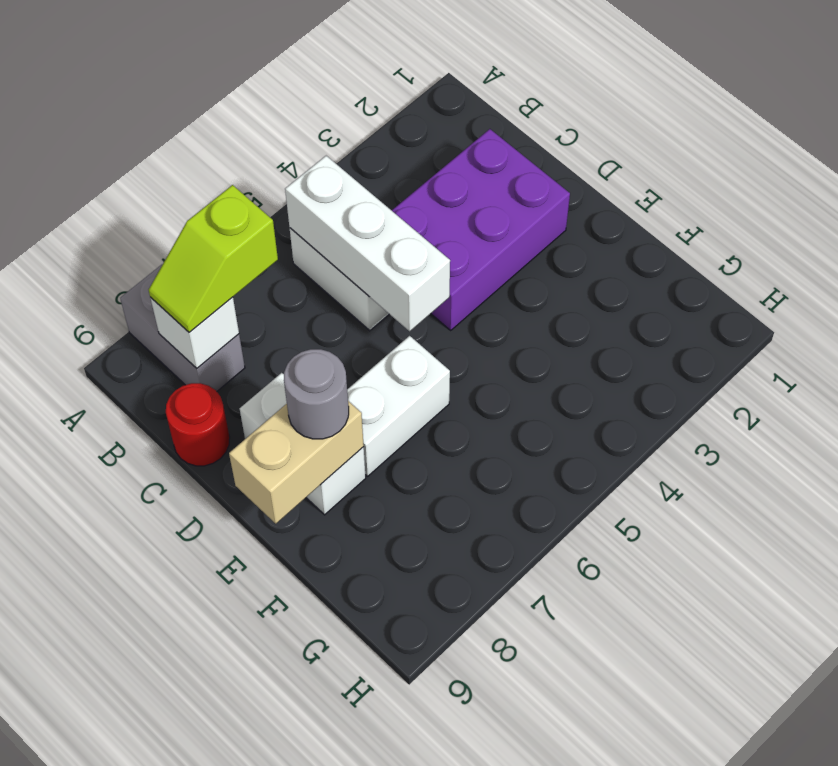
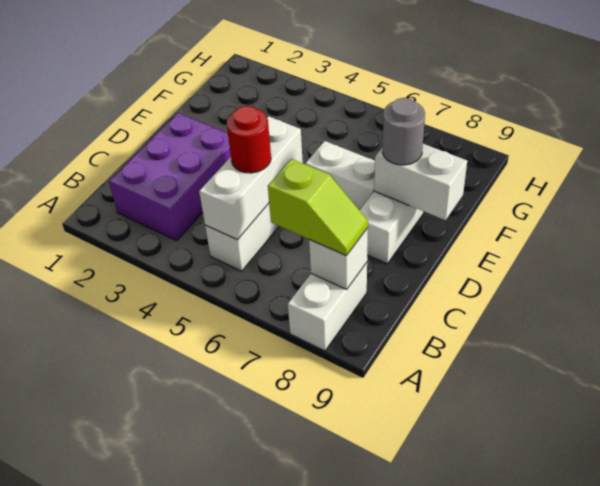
grey 1x2 brick [120,264,245,391] -> white 1x2 brick [288,263,367,351]
purple 2x3 brick [392,129,570,330] -> purple 2x3 brick turned to [109,113,231,241]
red 1x1 round brick [166,383,230,466] -> red 1x1 round brick moved to [227,106,271,173]
tan 1x2 brick [229,401,364,524] -> white 1x2 brick [374,144,467,220]

